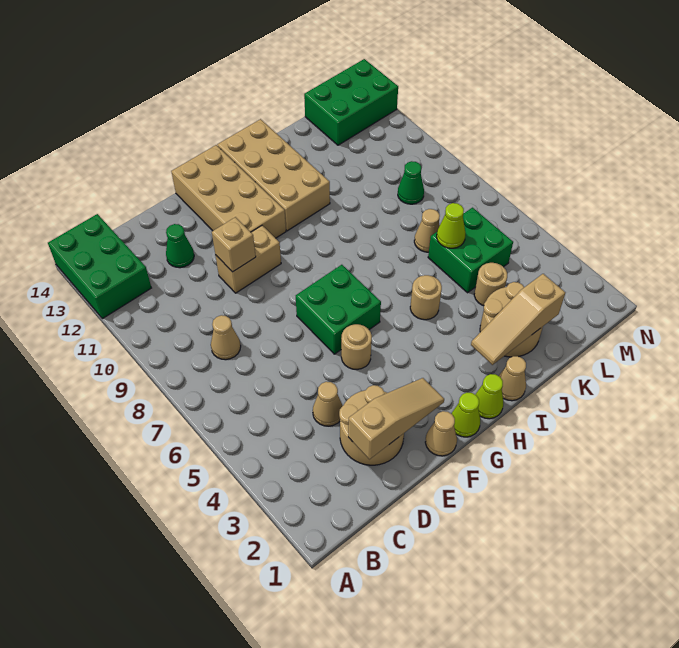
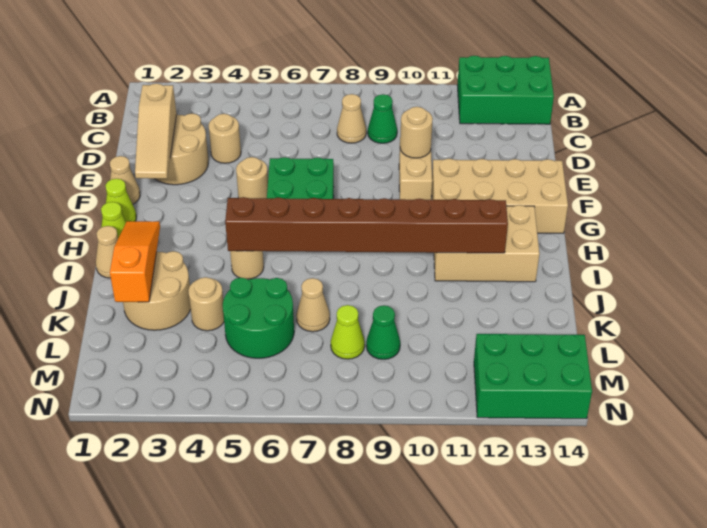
tan 1x1 cone [313,382,343,426] -> tan 1x1 round brick [209,114,241,163]
green 1x1 cone [166,224,194,268] -> green 1x1 cone moved to [368,94,397,143]
tan 1x1 brick [212,217,256,272] -> tan 1x1 round brick [400,107,433,158]
tan 2x4 brick [217,119,330,231] -> tan 2x3 brick [434,205,539,282]
tan 1x3 slope [471,274,565,365] -> orange 1x3 slope [110,221,160,302]
none -> brown 1x8 brick [225,197,508,253]
green 2x2 brick [428,208,513,293] -> green 2x2 round brick [223,278,294,358]
lime 1x1 cone [437,203,466,248] -> lime 1x1 cone moved to [331,305,365,359]
green 2x3 brick [304,59,398,145] -> green 2x3 brick turned to [474,334,592,419]

